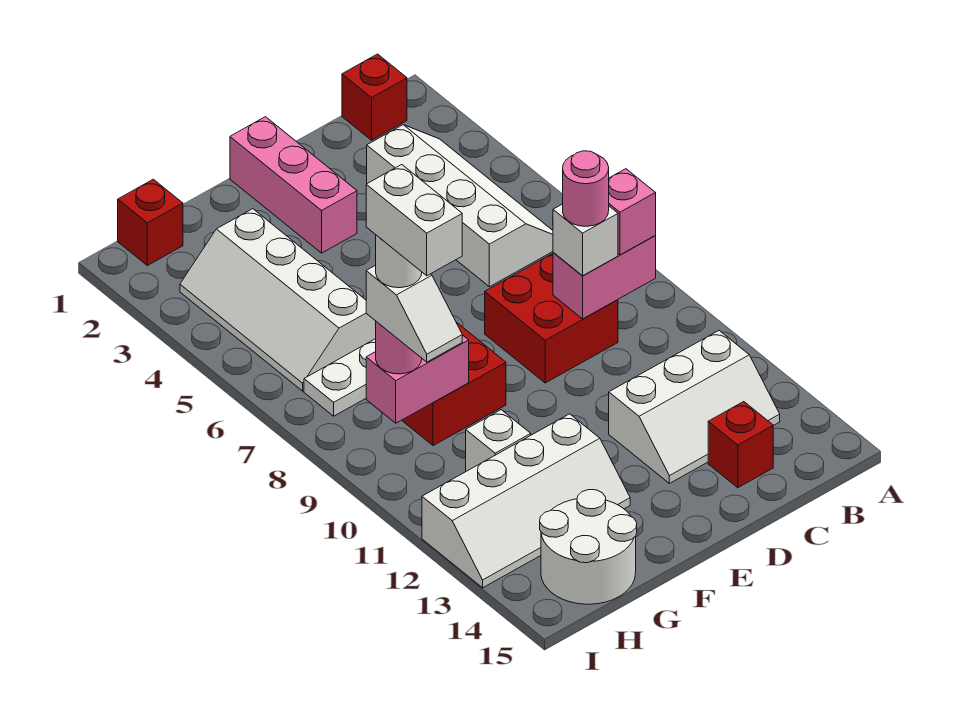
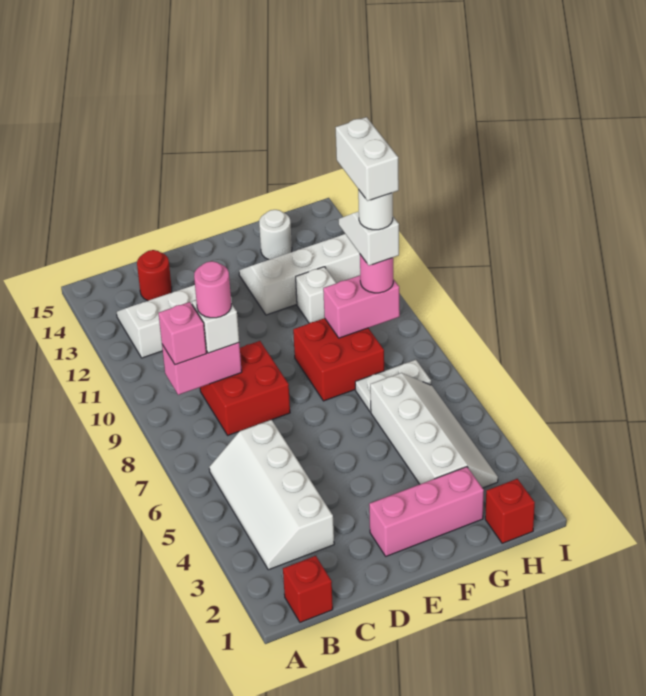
red 1x1 brick [708,402,773,488] -> red 1x1 round brick [137,250,172,301]
pink 1x3 brick [230,117,357,253] -> pink 1x3 brick turned to [369,467,484,556]
white 2x2 round brick [540,490,637,604] -> white 1x1 round brick [259,210,292,260]

